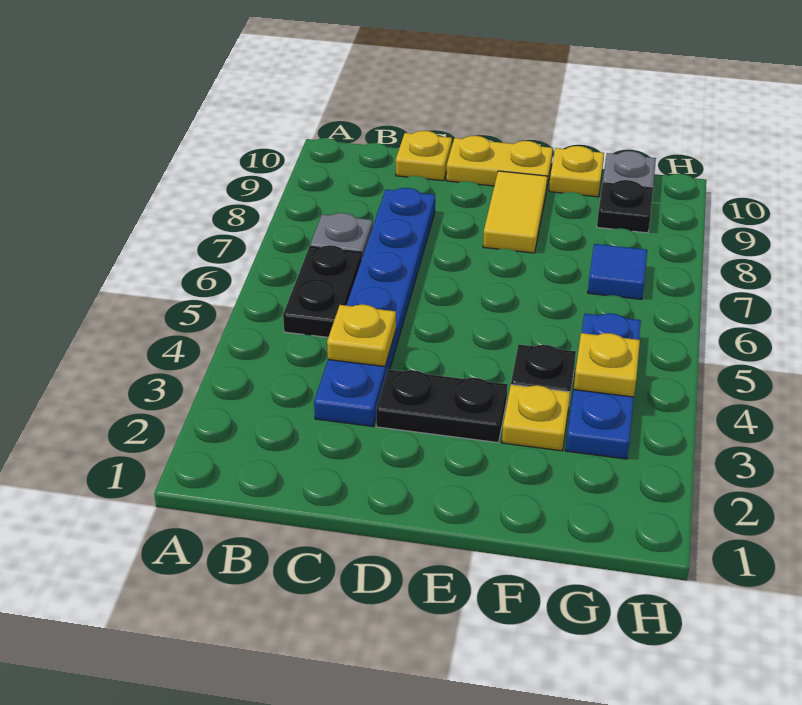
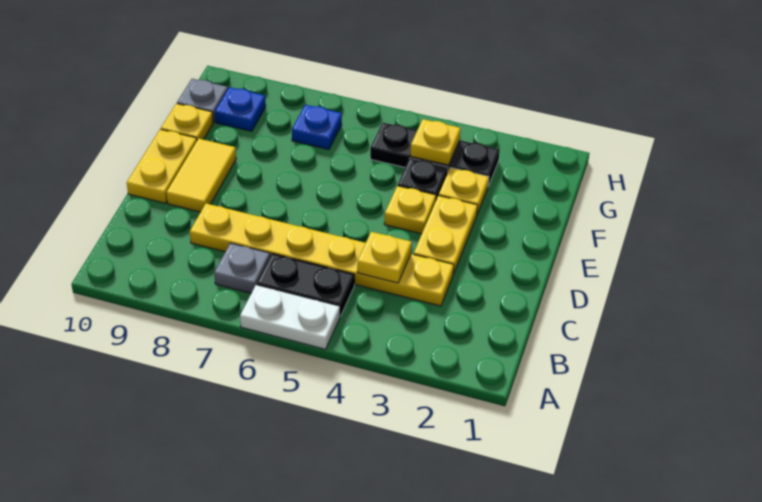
none -> white 1x2 plate [240,285,340,349]
blue 1x6 plate [314,188,435,426] -> yellow 1x6 plate [190,203,454,306]
yellow 1x1 plate [396,131,452,181] -> yellow 1x1 plate moved to [384,186,436,234]
black 1x2 plate [376,370,508,443] -> yellow 1x2 plate [414,196,478,274]
yellow 1x2 tile [483,171,548,253] -> yellow 1x2 tile turned to [166,139,236,212]
blue 1x3 plate [566,313,641,459] -> black 1x3 plate [370,123,500,186]
blue 1x1 tile [588,244,647,299] -> blue 1x1 plate [292,105,342,150]
black 1x1 plate [597,180,653,233] -> blue 1x1 plate [215,87,266,131]

